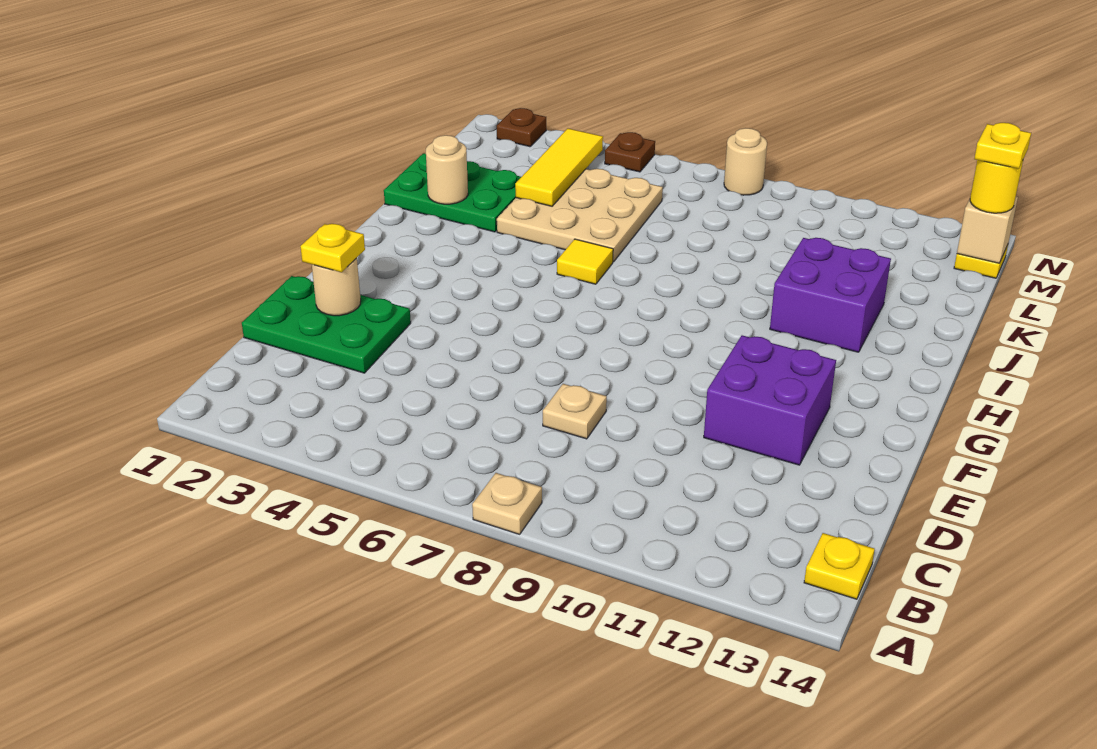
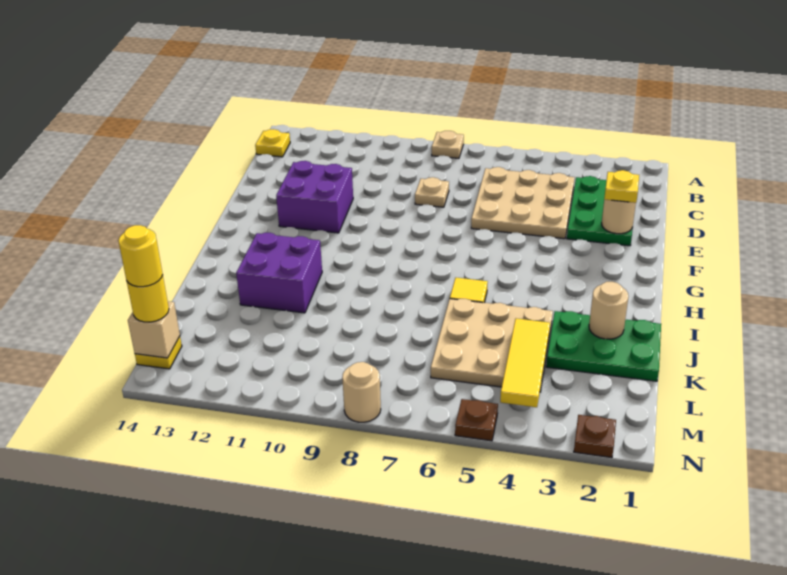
none -> tan 3x3 plate [471,167,574,239]
green 2x3 plate [242,276,411,373] -> green 2x3 plate turned to [567,176,633,246]
yellow 1x1 plate [974,123,1031,169] -> yellow 1x1 round brick [118,225,163,287]

